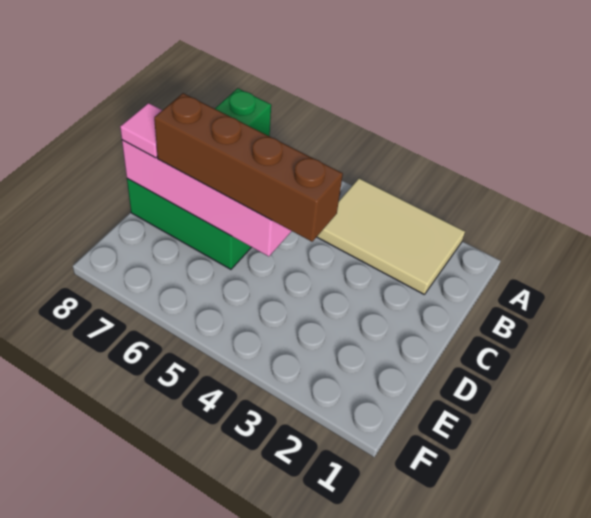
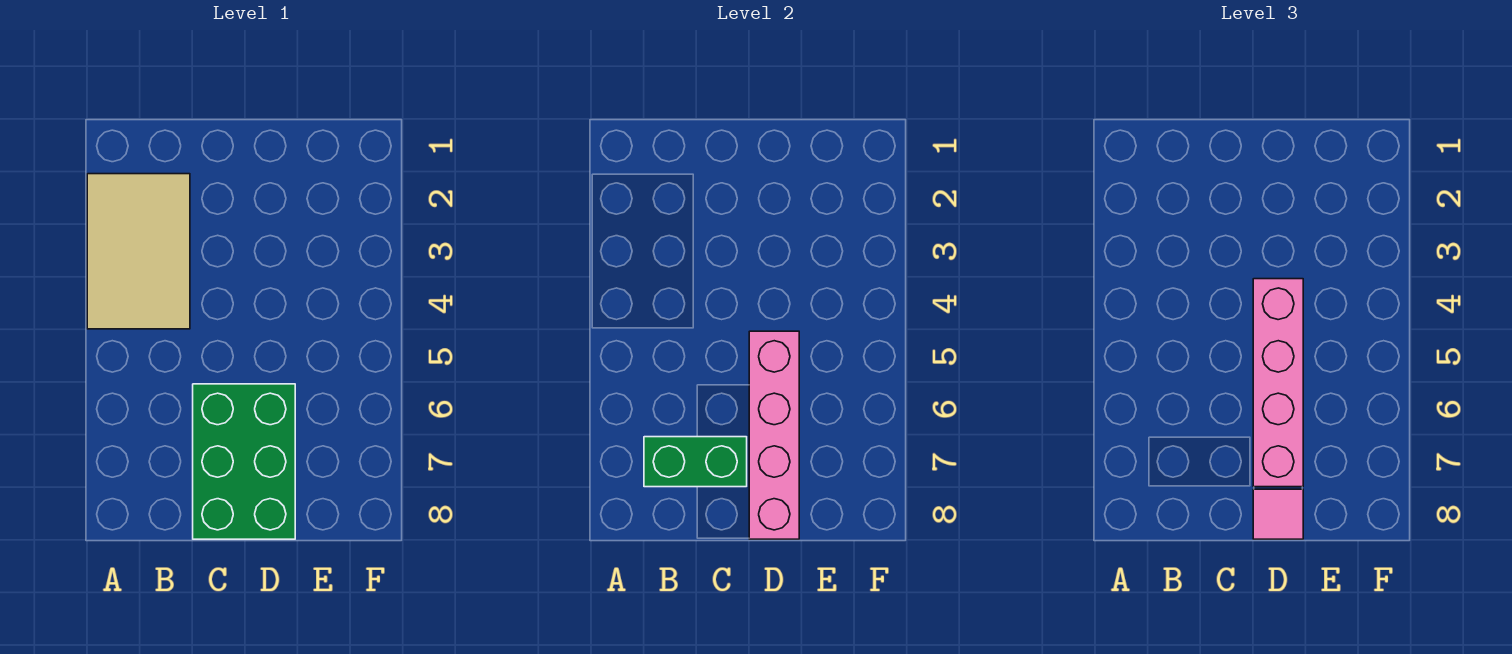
brown 1x4 brick [154,93,343,242] -> pink 1x4 brick [1253,279,1303,487]

